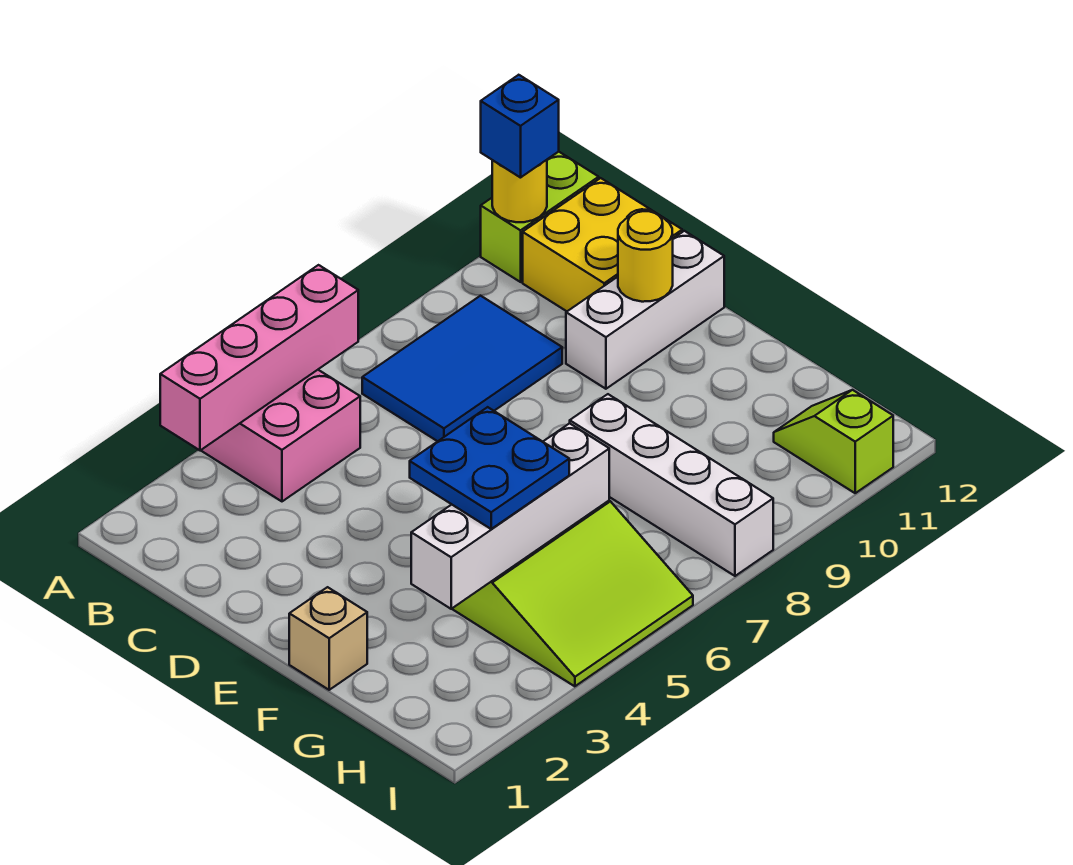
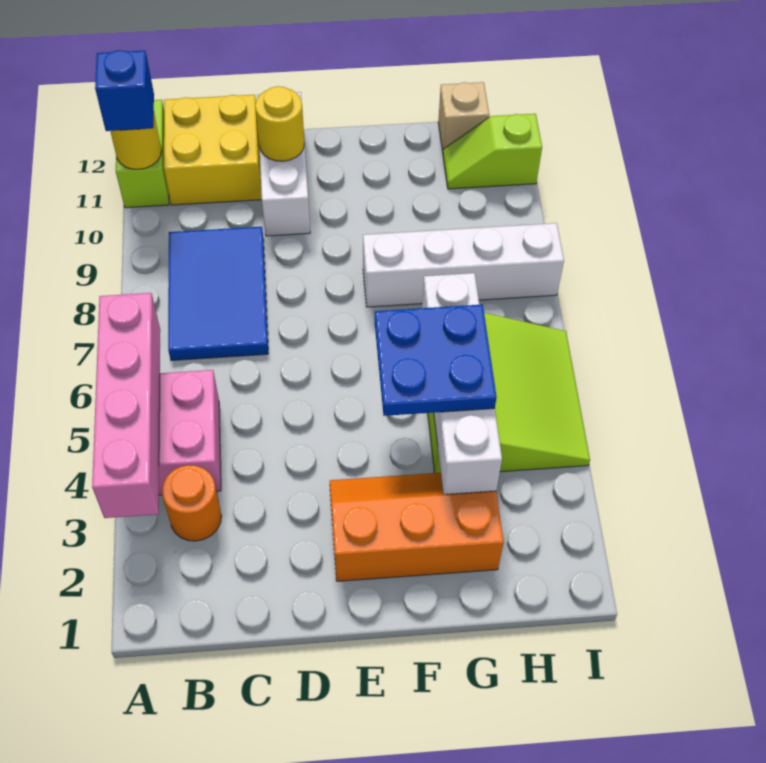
none -> orange 1x1 round brick [162,465,221,541]
none -> orange 2x3 slope [330,473,504,581]
tan 1x1 brick [289,587,367,690] -> tan 1x1 brick moved to [438,82,489,152]

